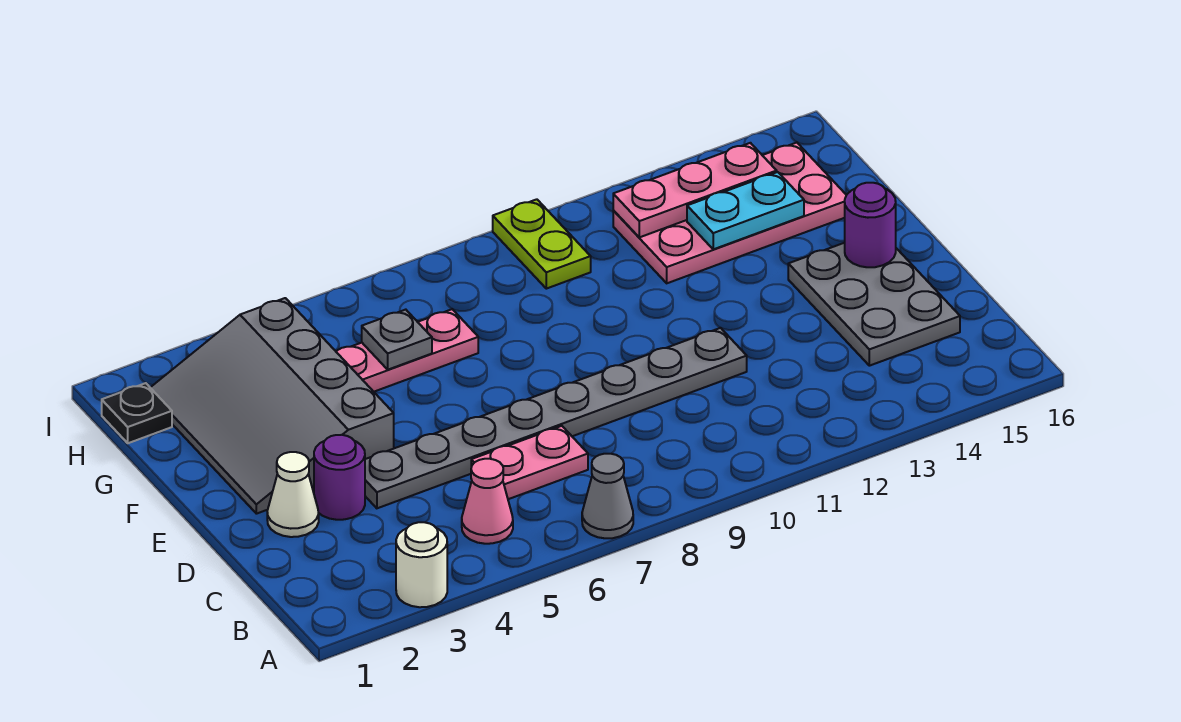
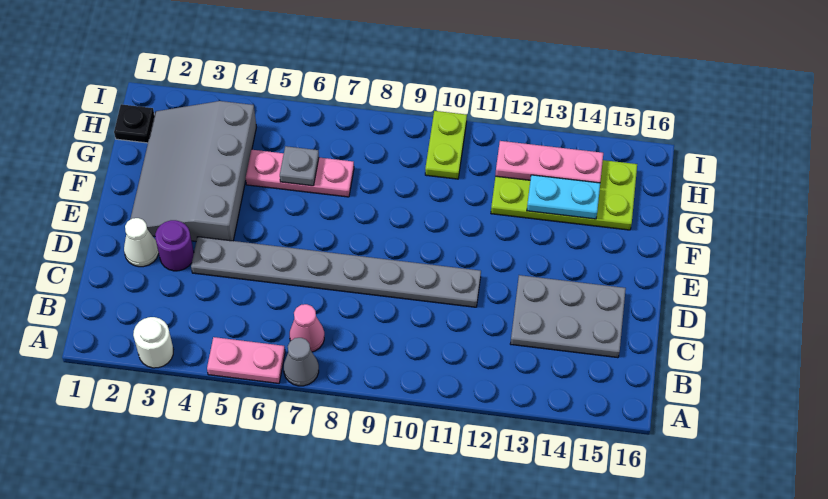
pink 1x1 cone [462,459,513,544] -> pink 1x1 cone moved to [290,304,324,352]
pink 1x2 plate [471,426,588,499] -> pink 1x2 plate moved to [207,337,285,383]
grey 2x3 plate [788,243,960,366] -> grey 2x3 plate turned to [510,275,626,358]
purple 1x1 round brick [845,183,896,267] -> none
pink 2x4 plate [613,143,846,283] -> lime 2x4 plate [491,160,637,230]

